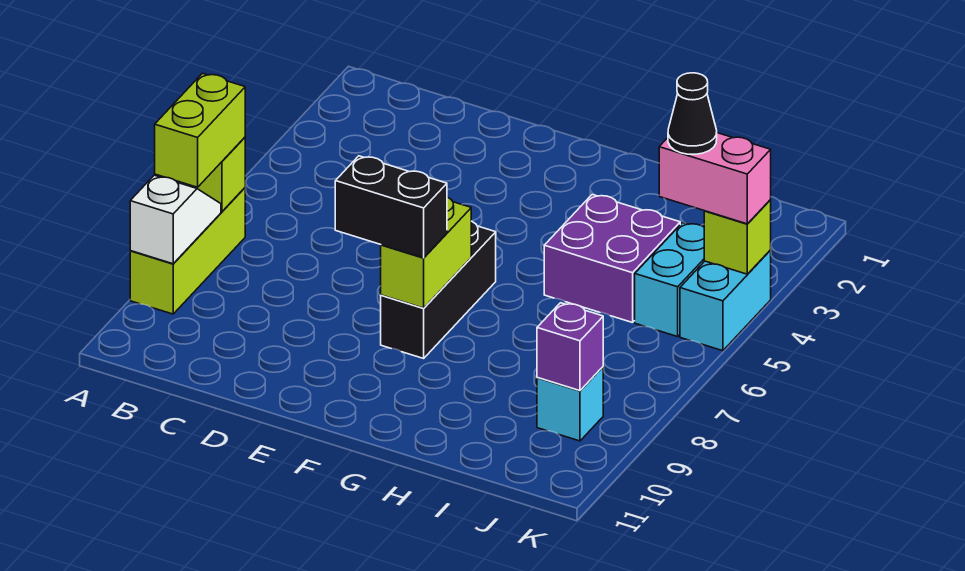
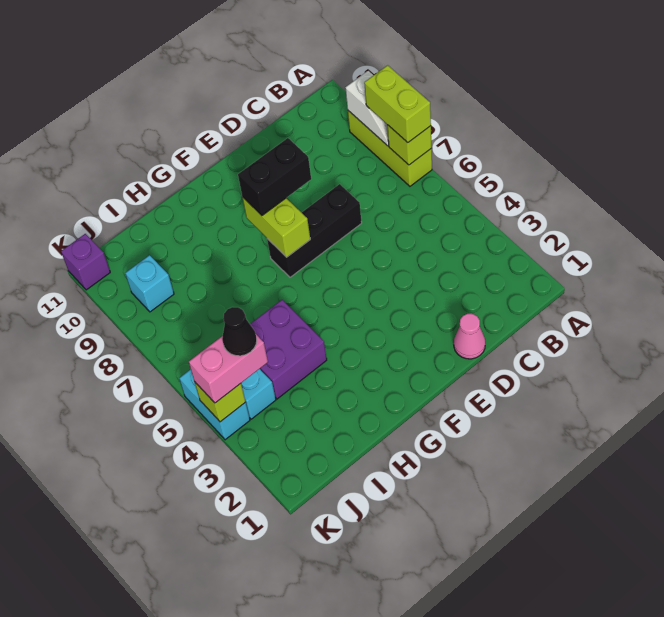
none -> pink 1x1 cone [454,314,485,359]
black 1x3 brick [381,221,496,358] -> black 1x3 brick turned to [267,184,362,277]
purple 1x1 brick [537,303,603,391] -> purple 1x1 brick moved to [61,234,110,290]

